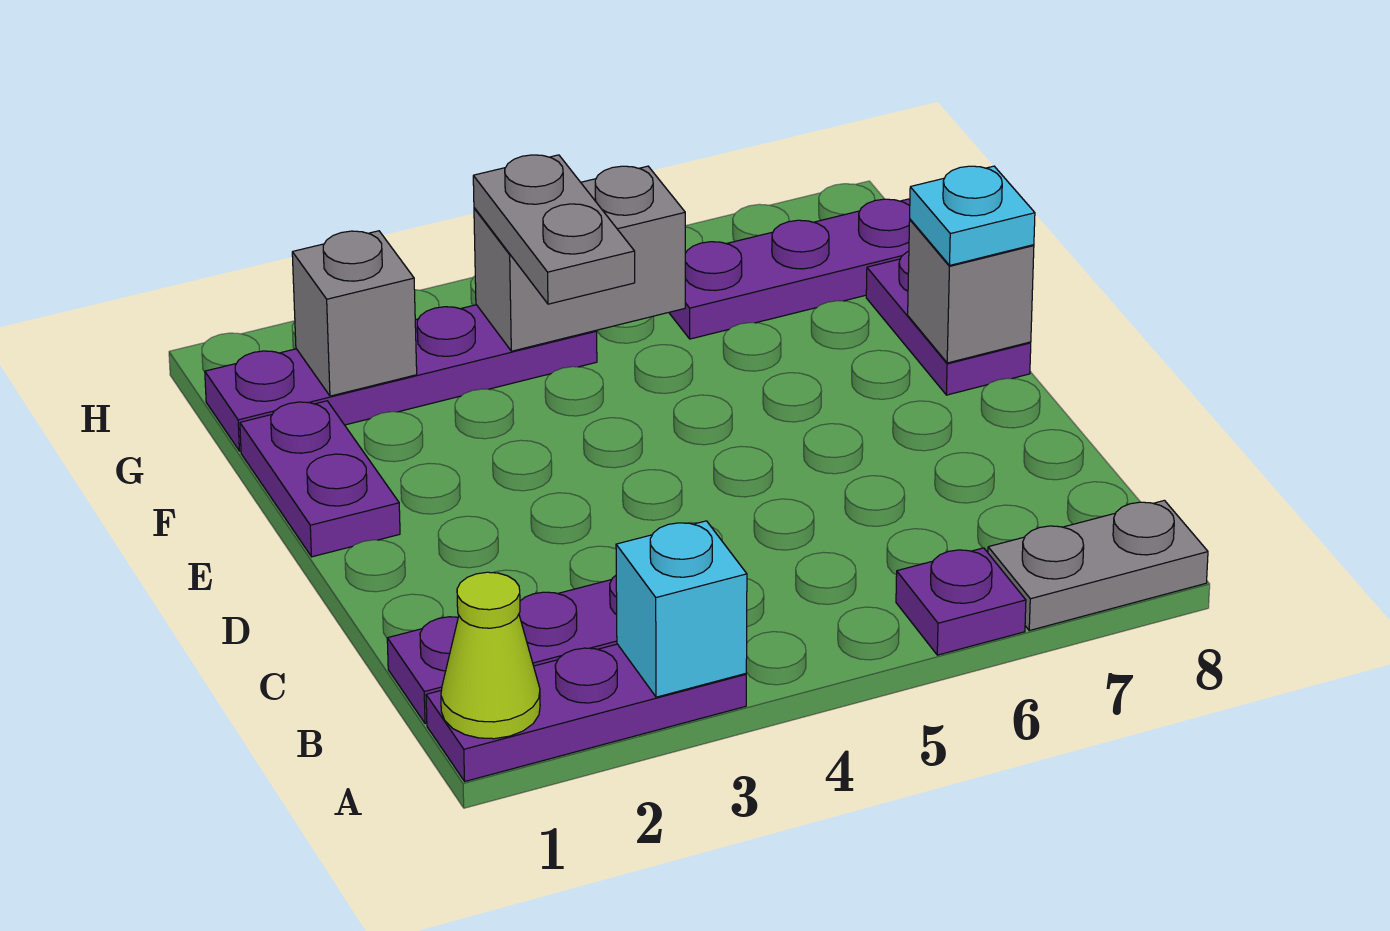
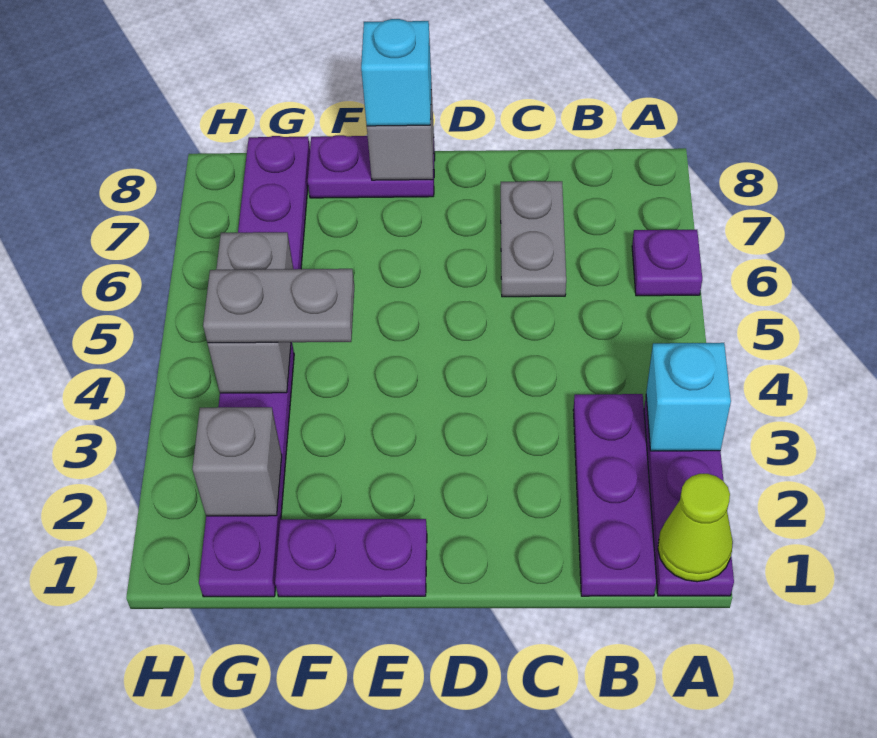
grey 1x2 plate [988,500,1208,631] -> grey 1x2 plate moved to [501,181,566,297]
cyan 1x1 plate [910,166,1035,265] -> cyan 1x1 brick [361,19,431,126]

